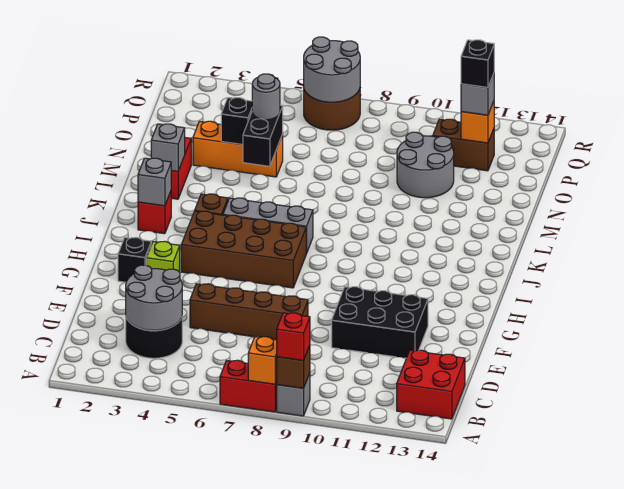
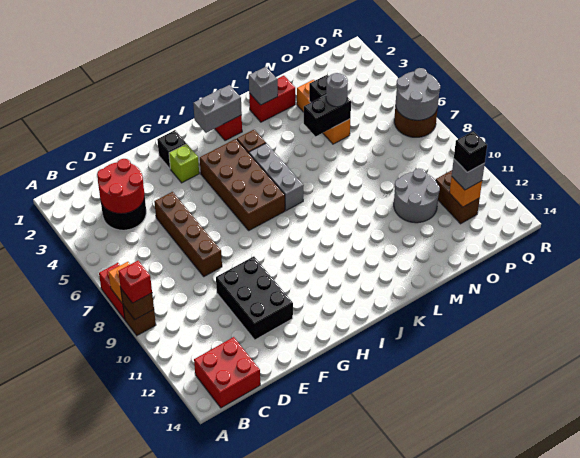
grey 1x1 brick [277,373,310,416] -> brown 1x1 brick [123,305,156,335]
grey 2x2 round brick [126,265,182,330] -> red 2x2 round brick [97,159,144,214]
grey 1x1 brick [138,158,171,206] -> grey 1x2 brick [193,85,242,133]

